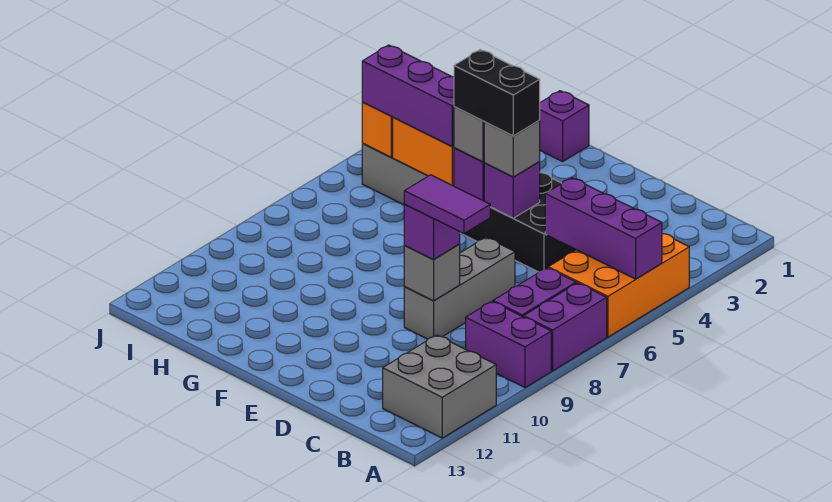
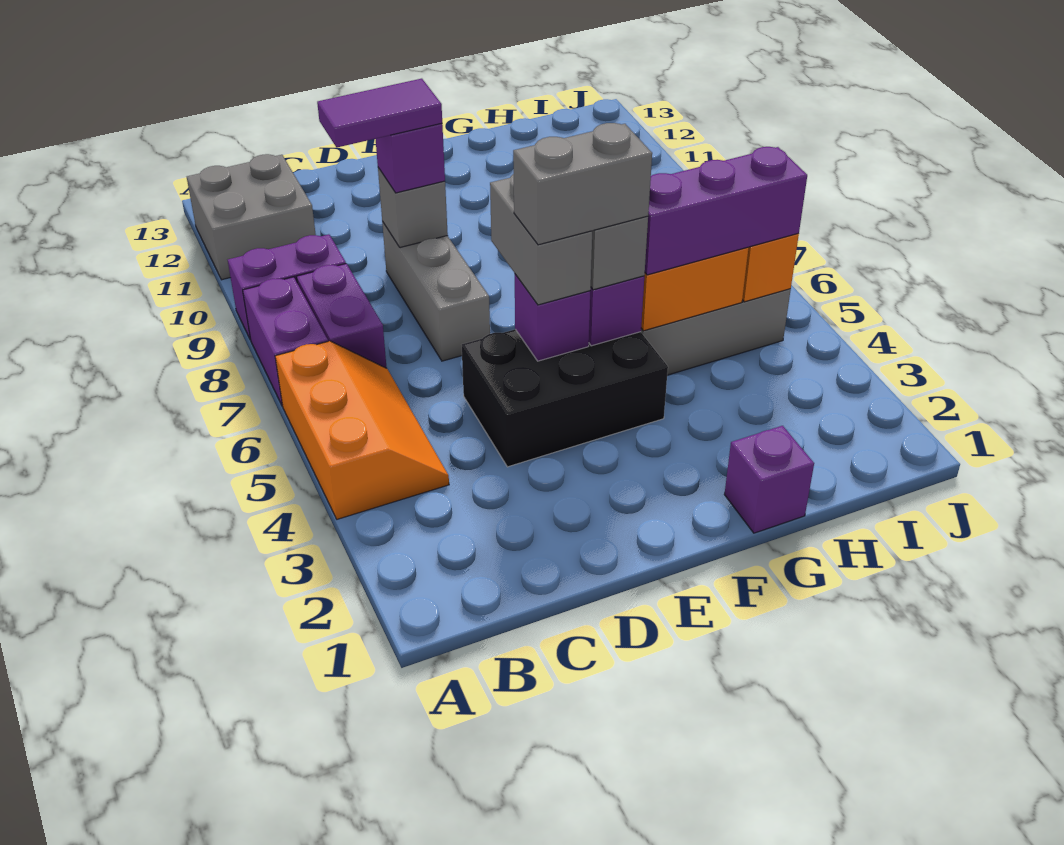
orange 2x3 brick [548,234,689,337] -> orange 2x3 slope [275,341,449,519]
purple 1x3 brick [545,178,662,279] -> none
grey 1x1 brick [484,121,540,177] -> grey 1x2 brick [490,174,592,305]
black 1x2 brick [454,50,540,136] -> grey 1x2 brick [513,123,652,245]

